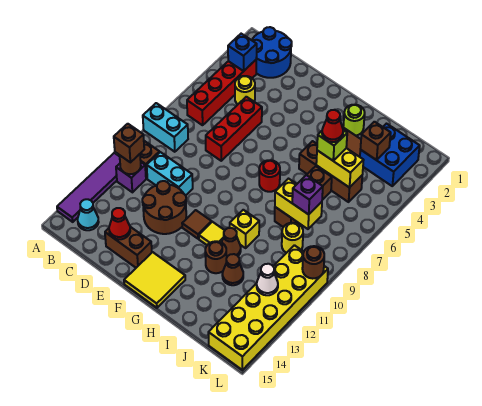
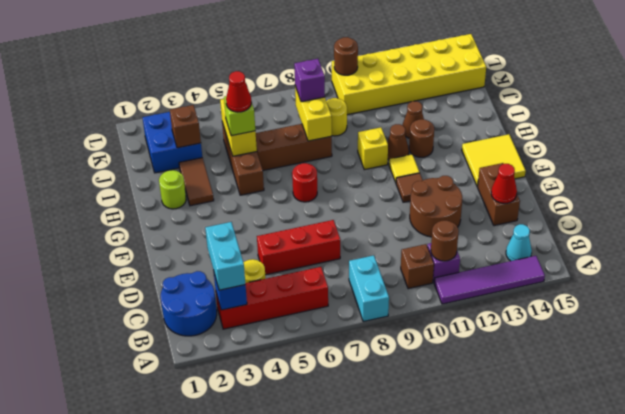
brown 1x1 brick [114,124,144,162] -> none
cyan 1x2 brick [147,152,193,195] -> cyan 1x2 brick moved to [205,222,245,290]
white 1x1 cone [257,264,278,295] -> none

